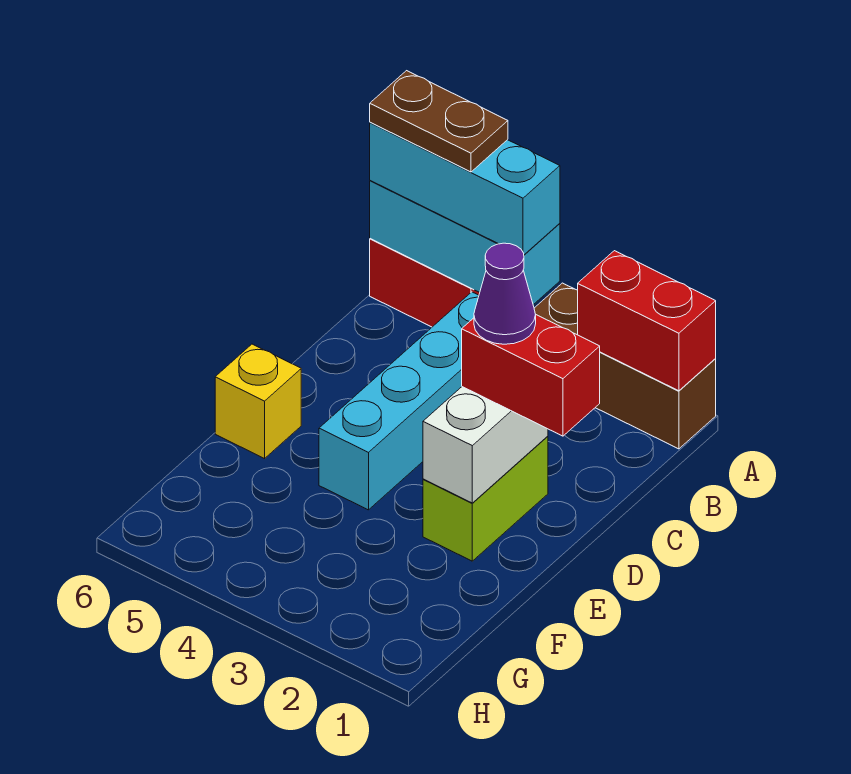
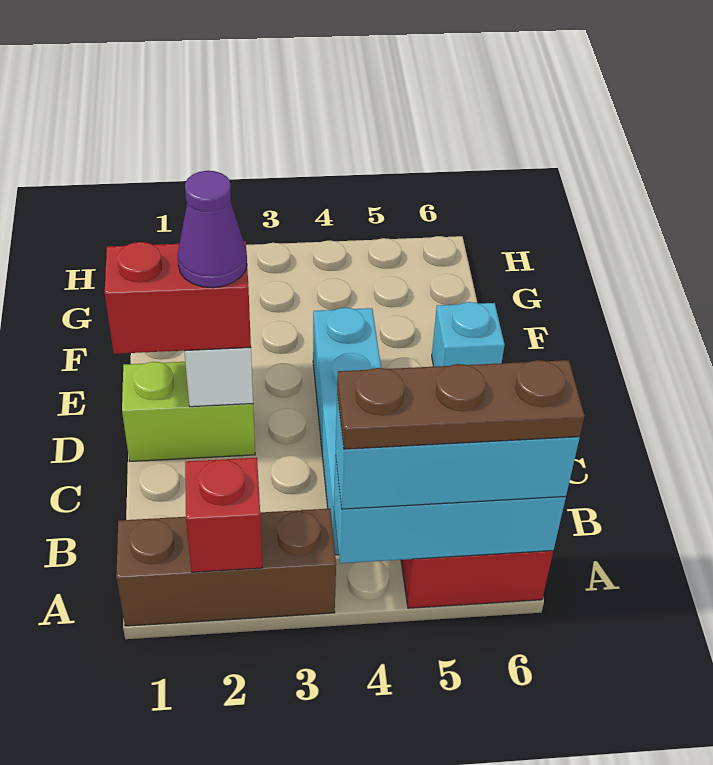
red 1x2 brick [578,251,716,391] -> red 1x1 brick [185,458,262,572]
brown 1x2 plate [370,71,508,172] -> brown 1x3 plate [337,360,585,449]
lime 1x2 brick [423,437,548,561] -> lime 1x2 brick turned to [122,362,255,461]
yellow 1x1 brick [215,344,301,459] -> cyan 1x1 brick [432,302,505,367]

